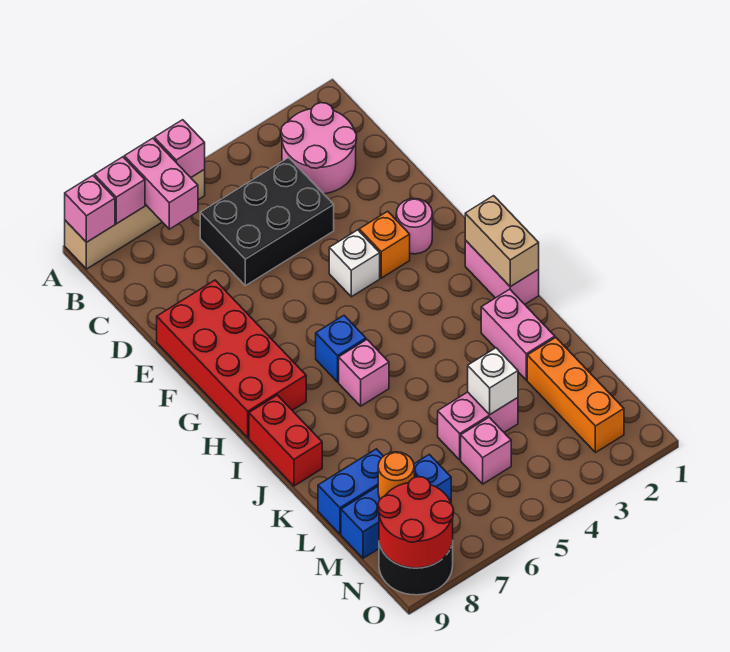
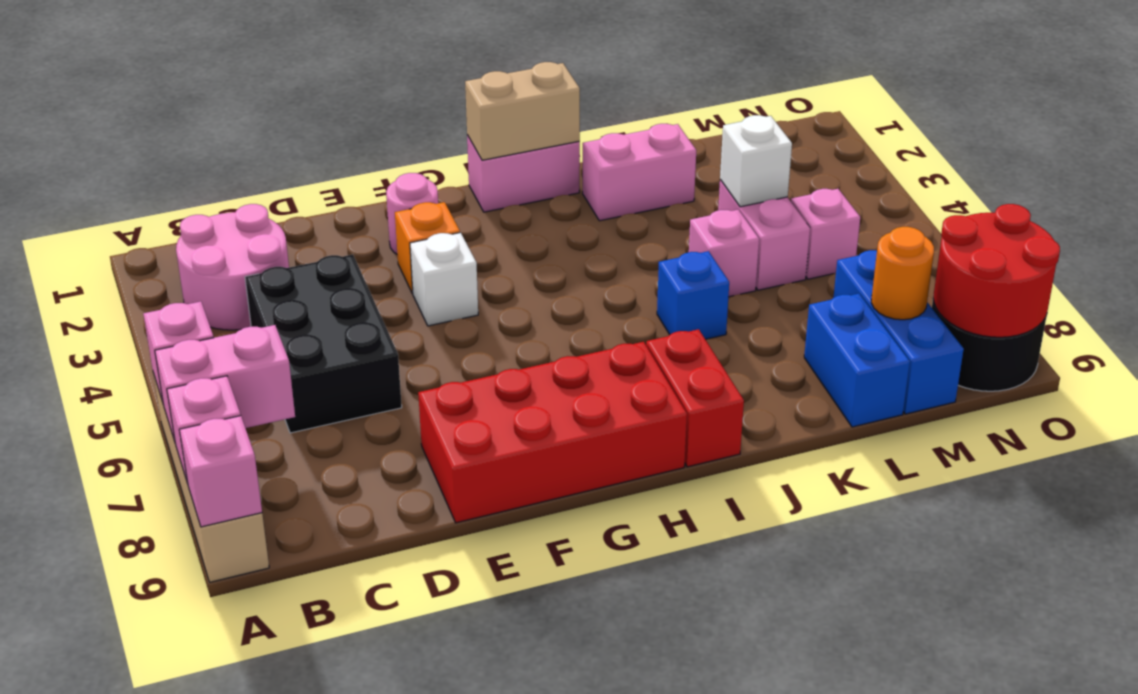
blue 1x1 brick [316,316,366,382] -> blue 1x1 brick moved to [657,251,729,339]
pink 1x1 brick [339,340,389,406] -> pink 1x1 brick moved to [689,209,759,297]
red 1x2 brick [249,395,322,486] -> red 1x2 brick turned to [646,329,744,467]
orange 1x3 brick [527,338,624,453] -> none

